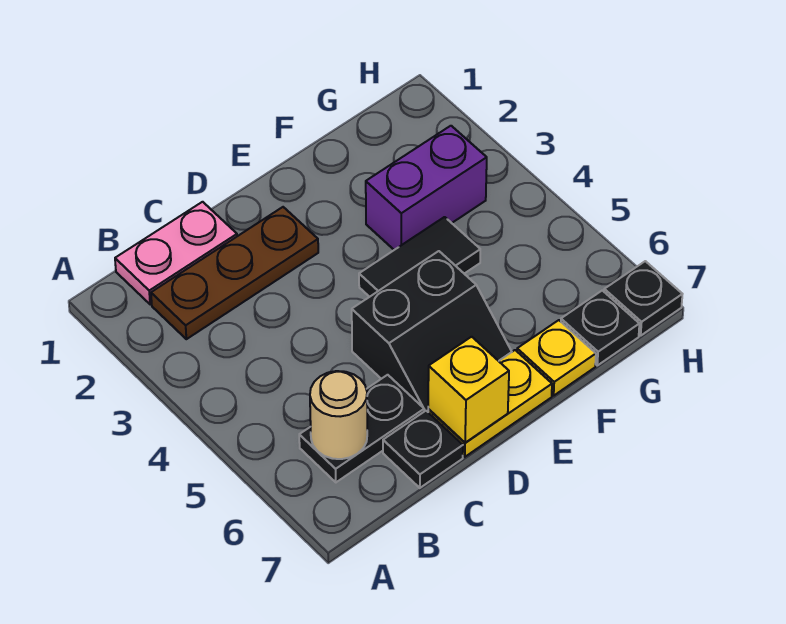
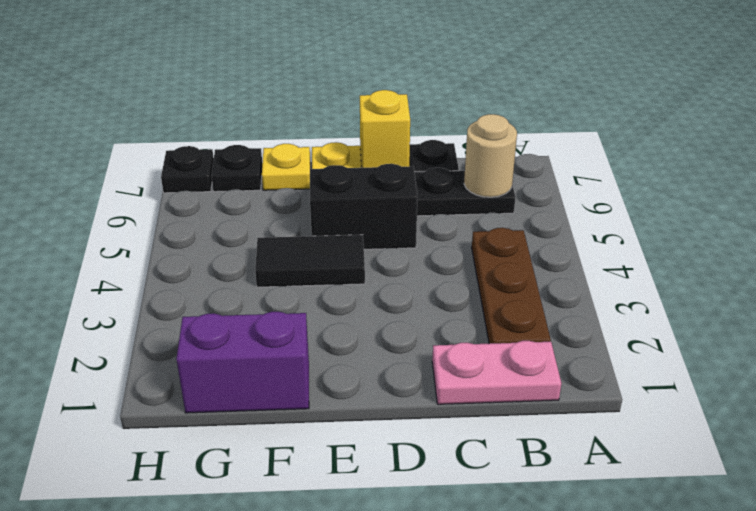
brown 1x3 plate [151,207,318,339] -> brown 1x3 plate turned to [472,228,551,344]
purple 1x2 brick [366,126,487,250] -> purple 1x2 brick moved to [177,312,309,413]

